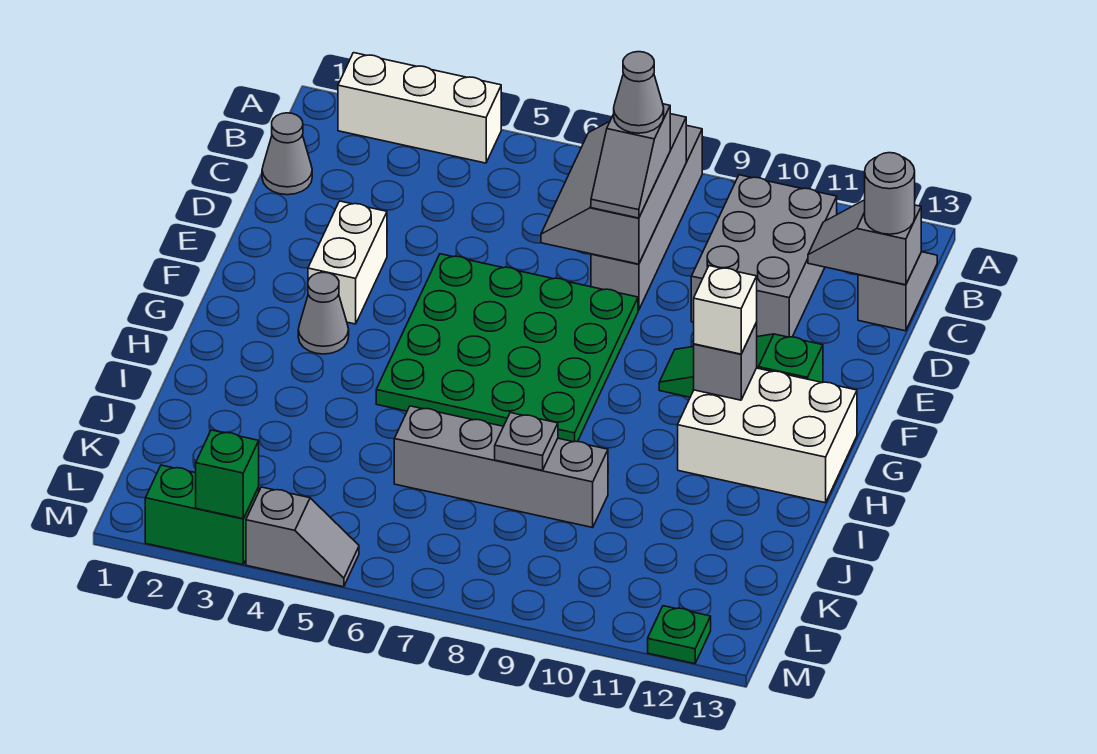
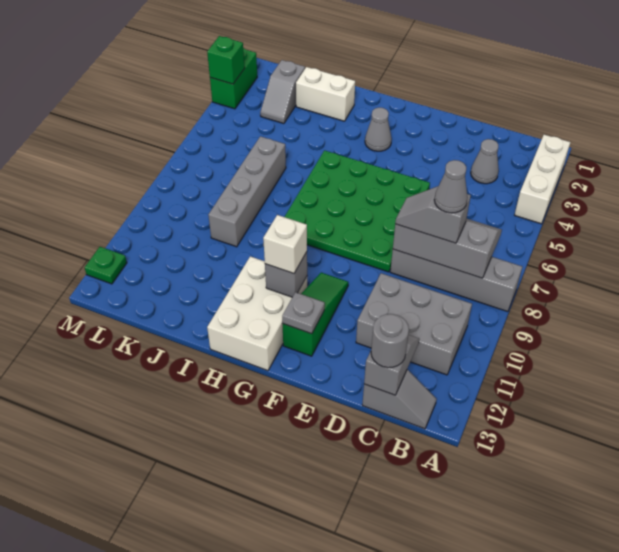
grey 1x1 cone [262,113,312,195] -> grey 1x1 cone moved to [471,139,499,184]
white 1x2 brick [308,201,387,324] -> white 1x2 brick moved to [296,67,355,121]
grey 1x1 plate [495,413,558,470] -> grey 1x1 plate moved to [282,292,325,334]
grey 1x2 slope [246,487,359,587] -> grey 1x2 slope moved to [260,60,305,124]

